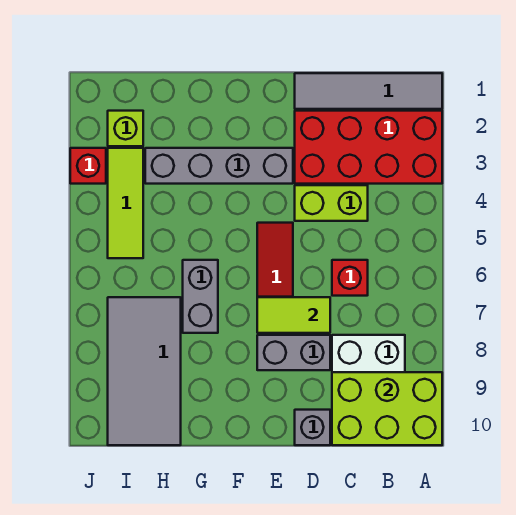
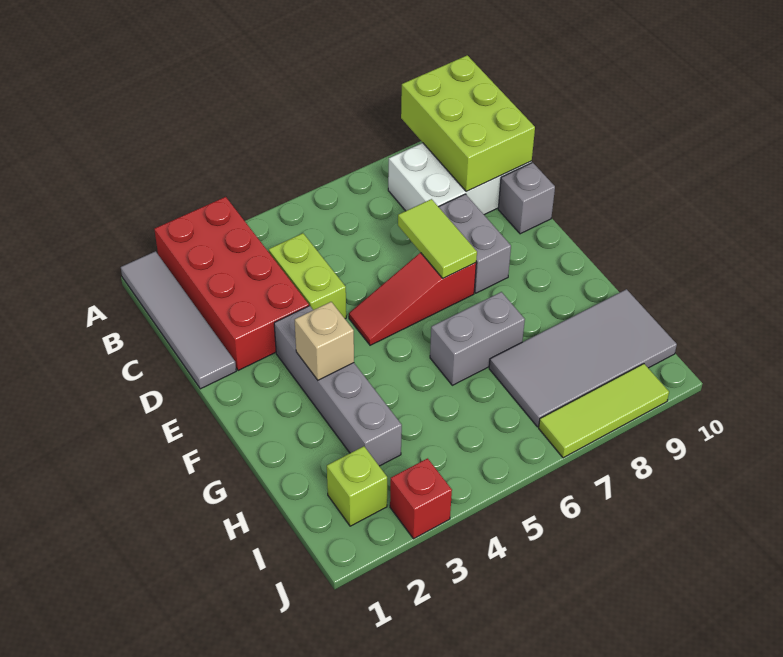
red 1x1 brick [332,260,368,296] -> none
none -> tan 1x1 brick [295,302,354,380]
lime 1x3 tile [108,148,143,258] -> lime 1x3 tile moved to [539,364,669,458]

